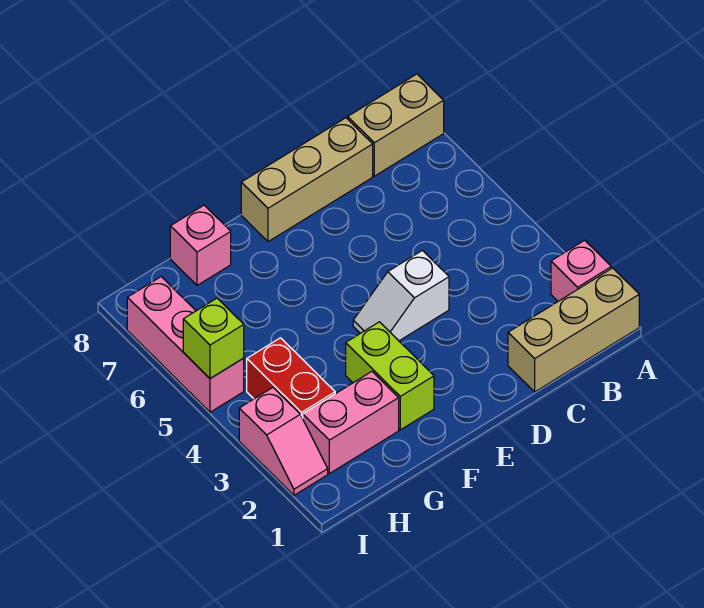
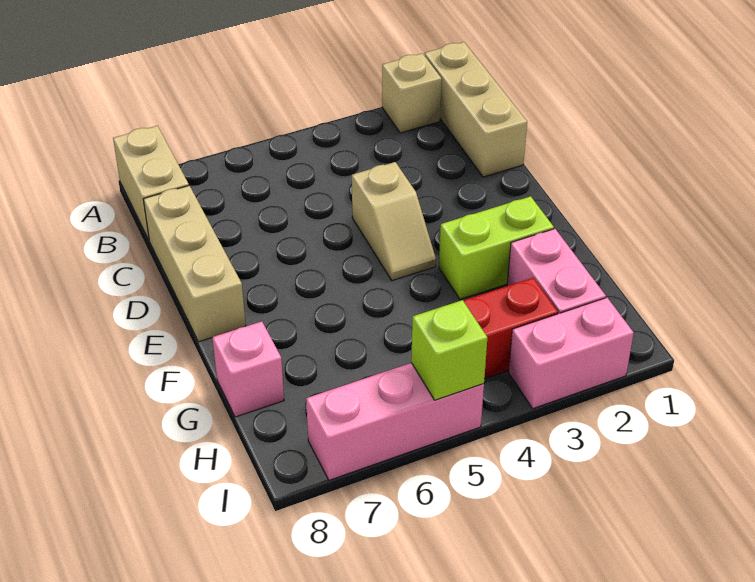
pink 1x1 brick [551,240,611,301] -> tan 1x1 brick [382,53,442,133]
white 1x2 slope [353,250,449,341] -> tan 1x2 slope [352,162,436,281]
pink 1x2 slope [239,388,328,495] -> pink 1x2 brick [508,298,634,409]

